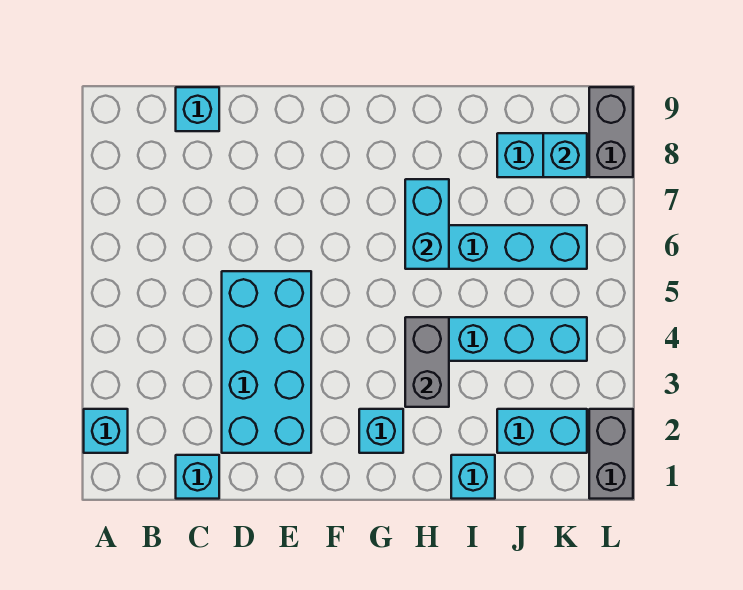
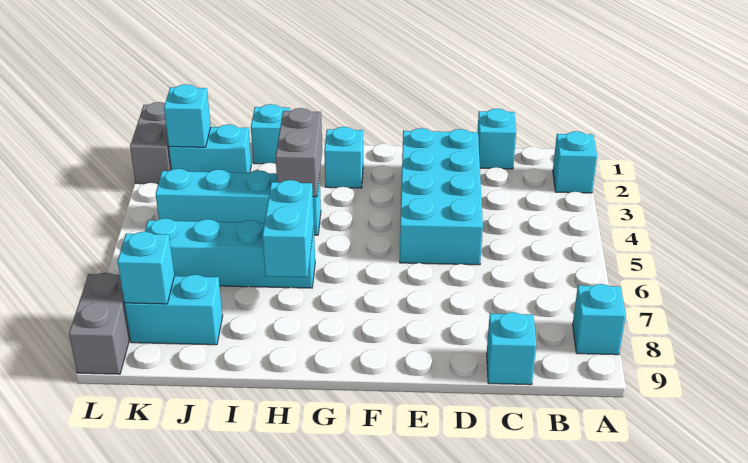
none -> cyan 1x1 brick [573,284,626,355]
none -> cyan 1x1 brick [164,84,211,147]

